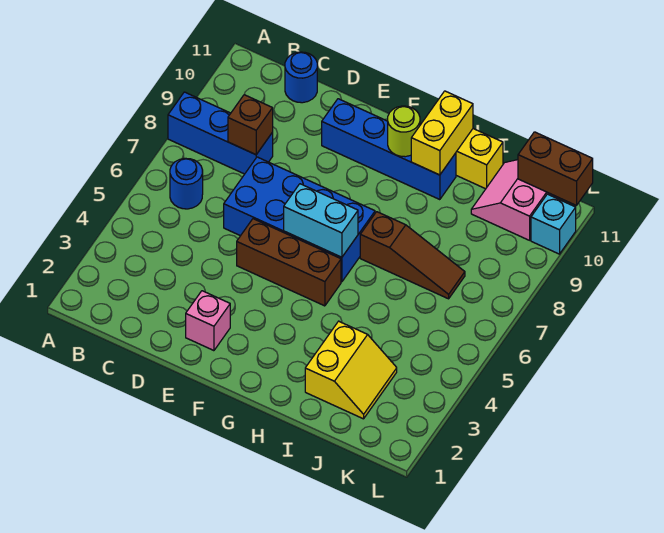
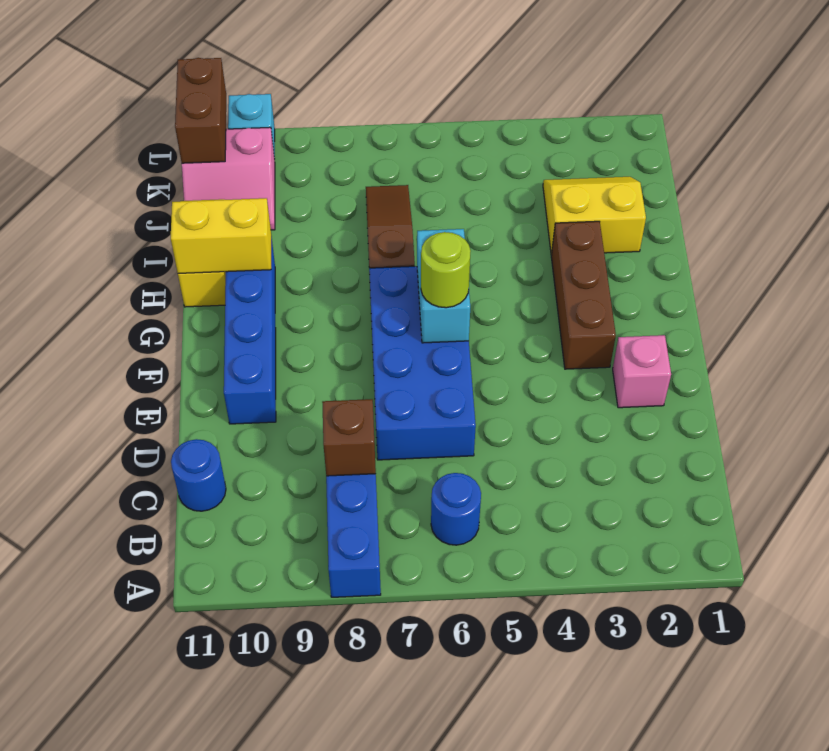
brown 1x3 brick [237,219,341,306] -> brown 1x3 brick moved to [551,221,616,369]
lime 1x1 round brick [388,106,420,157] -> lime 1x1 round brick moved to [421,232,471,308]

